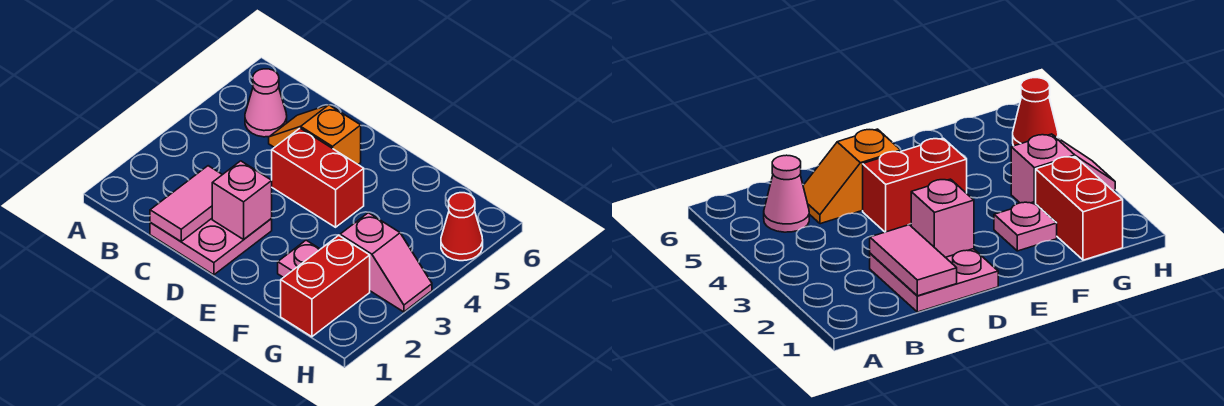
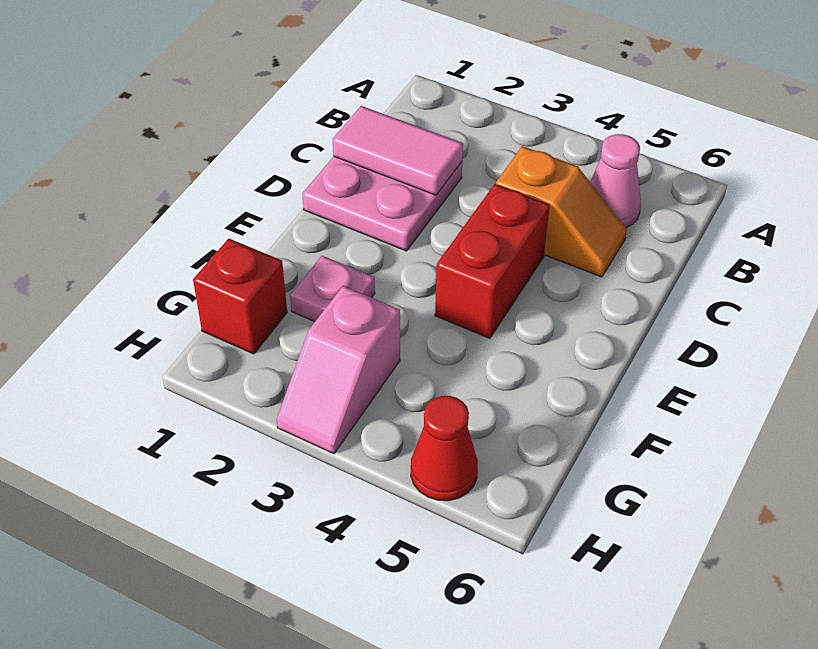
orange 1x2 slope [269,105,361,164] -> orange 1x2 slope turned to [496,146,627,277]
pink 1x1 brick [212,161,272,239] -> none
red 1x2 brick [281,235,370,337] -> red 1x1 brick [193,239,287,354]

